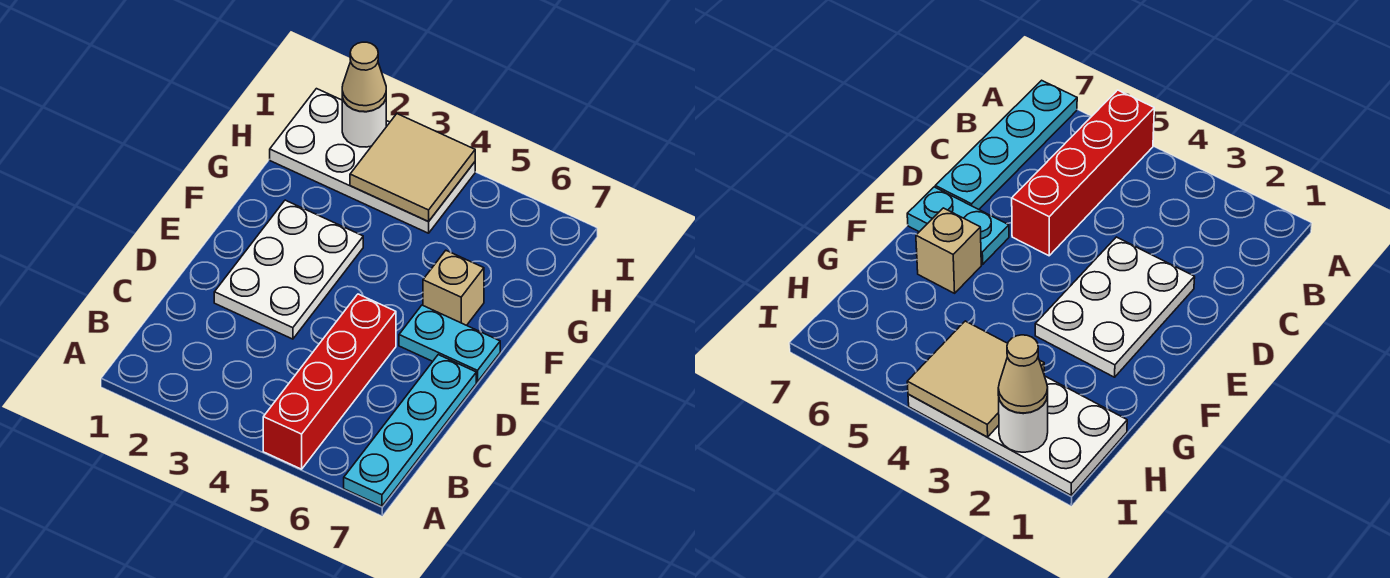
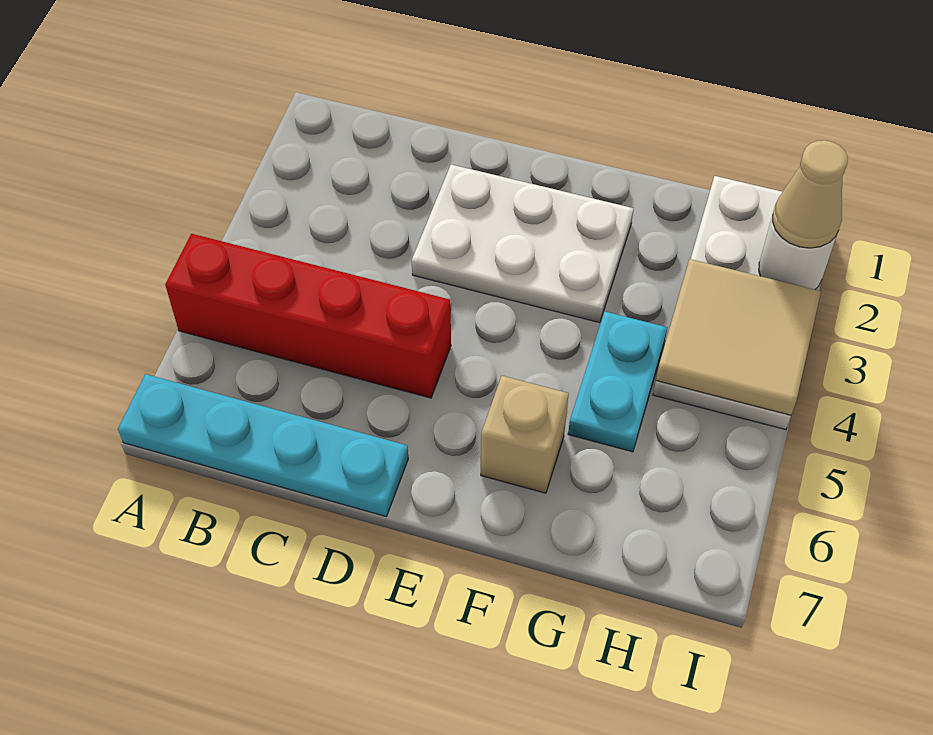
cyan 1x2 plate [399,305,500,382] -> cyan 1x2 plate moved to [568,312,667,452]

